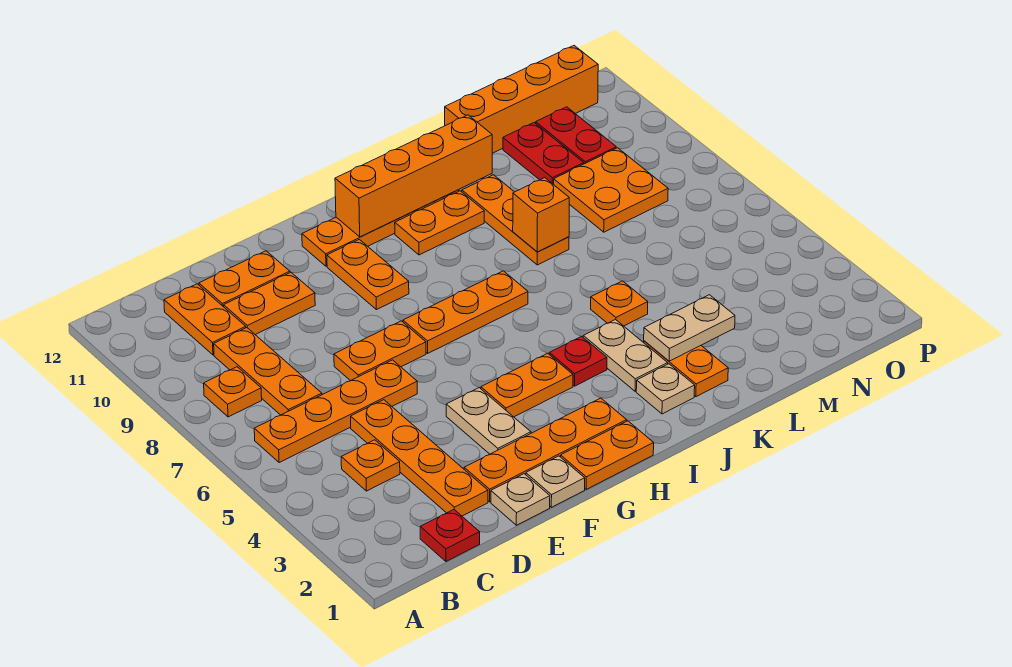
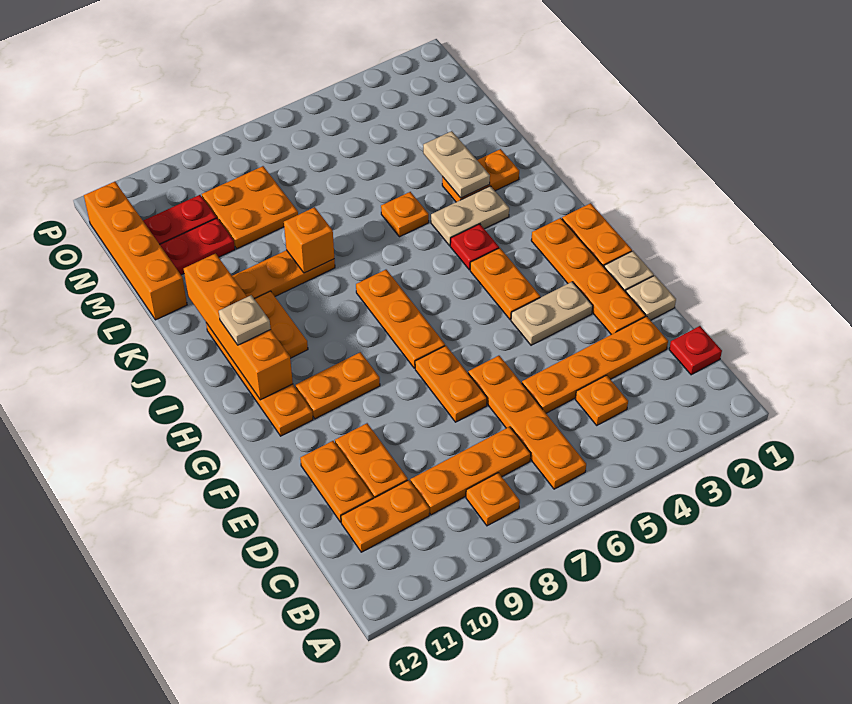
tan 1x1 plate [636,364,695,414] -> tan 1x1 plate moved to [219,295,271,345]

